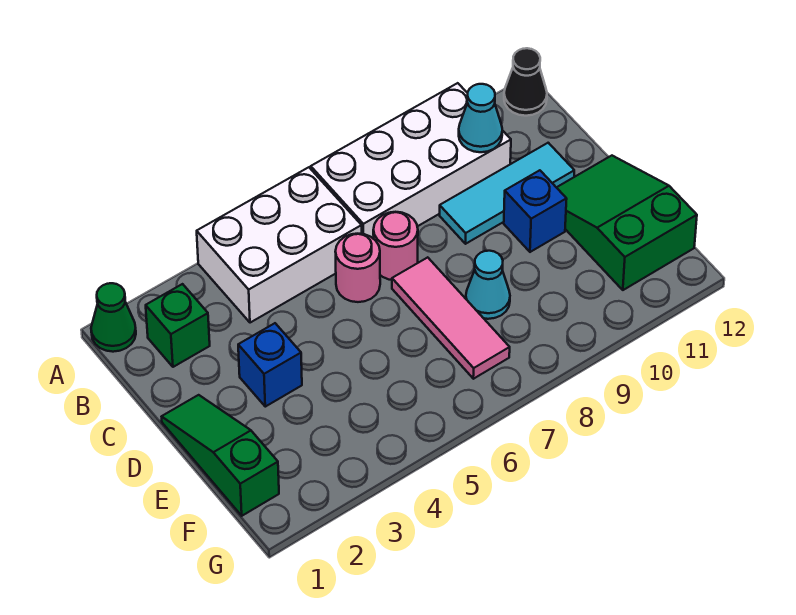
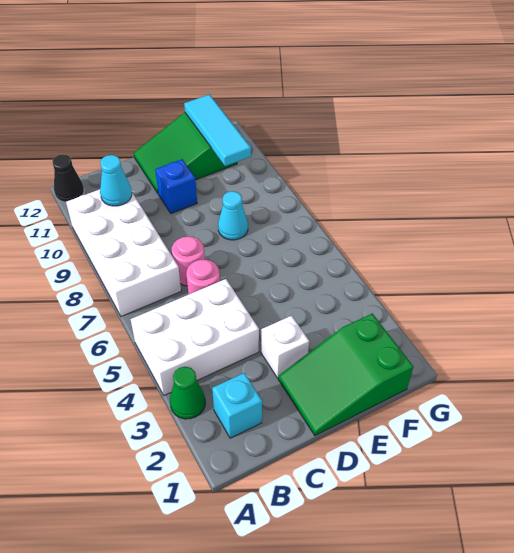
green 1x1 cone [91,283,136,352] -> green 1x1 cone moved to [170,367,205,419]
white 2x3 brick [197,167,362,323] -> white 2x3 brick turned to [130,279,259,395]
green 1x1 brick [146,284,210,367] -> cyan 1x1 brick [212,373,262,438]
cyan 1x3 tile [440,143,574,244] -> cyan 1x3 tile moved to [184,94,251,166]
green 1x3 slope [162,395,279,516] -> green 2x3 slope [278,314,413,436]
blue 1x1 brick [238,323,302,407] -> white 1x1 brick [261,316,309,378]
pink 1x3 tile [392,257,510,379] -> none

